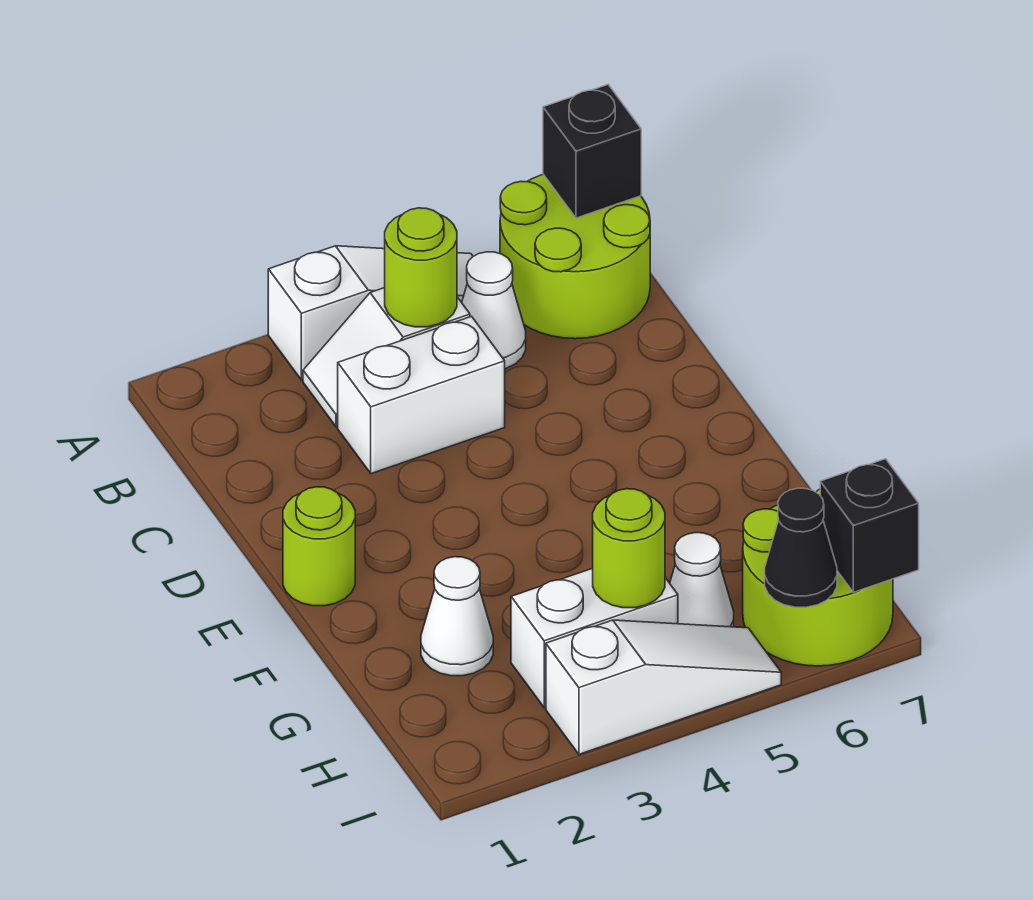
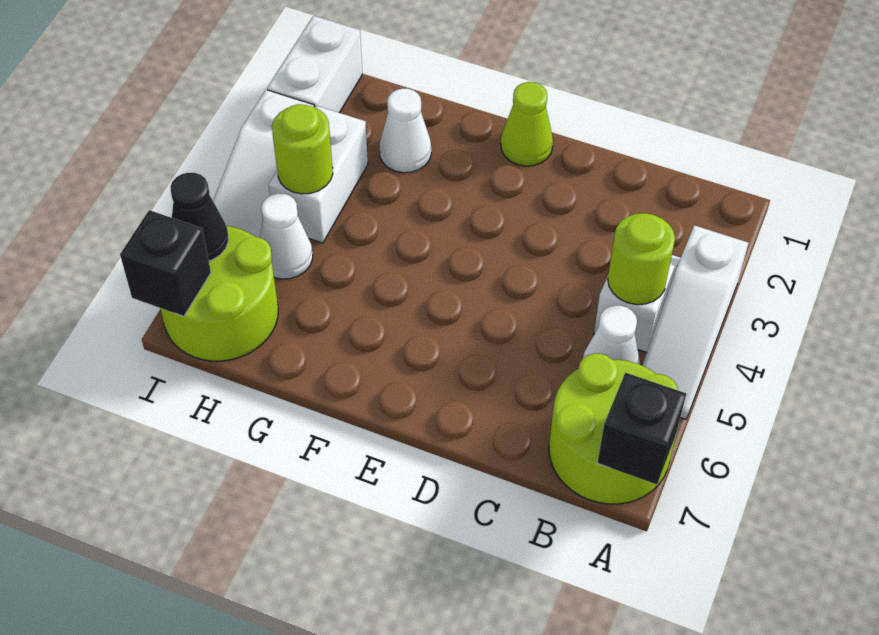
white 1x2 brick [338,316,505,474] -> white 1x2 brick moved to [267,16,362,113]
lime 1x1 round brick [283,487,355,606] -> lime 1x1 cone [501,82,553,166]

